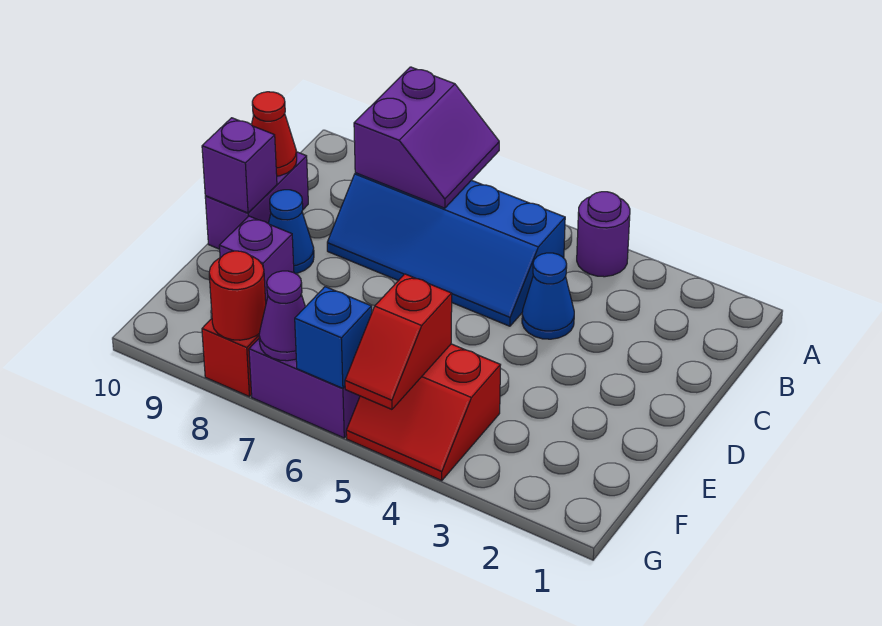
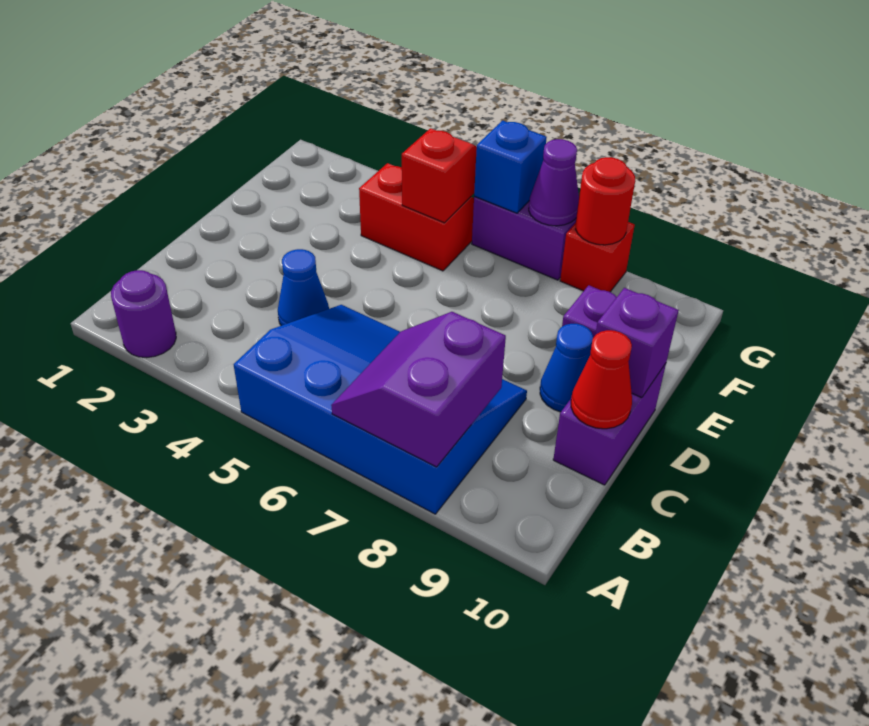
purple 1x1 round brick [577,192,630,277] -> purple 1x1 round brick moved to [111,270,176,358]
blue 2x4 slope [327,173,565,326] -> blue 3x4 slope [234,305,527,514]

